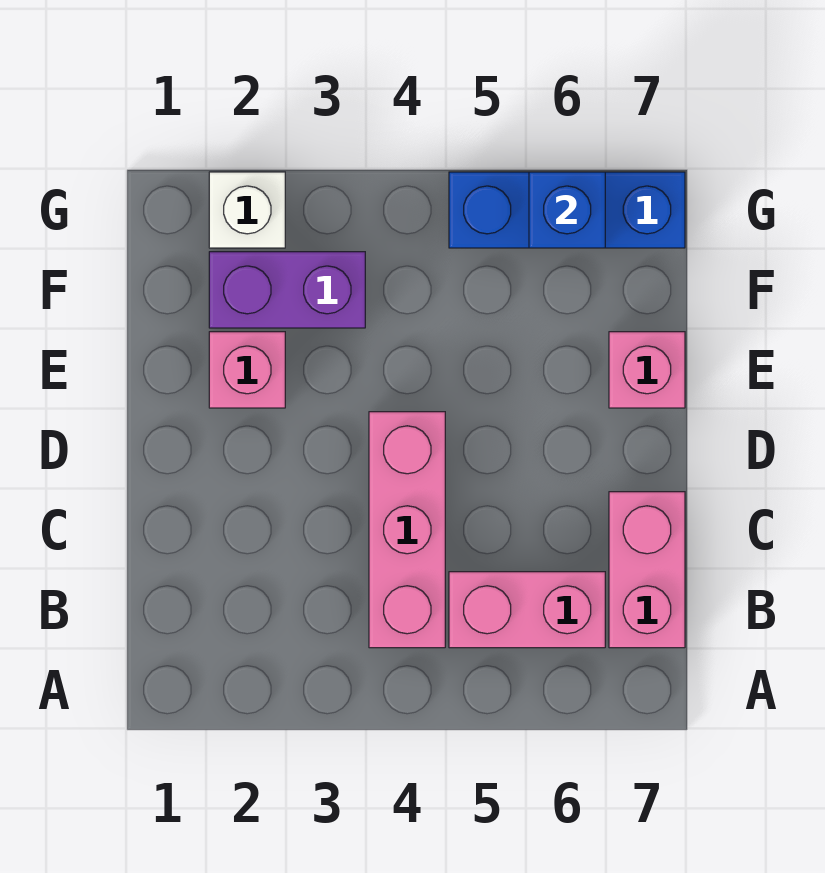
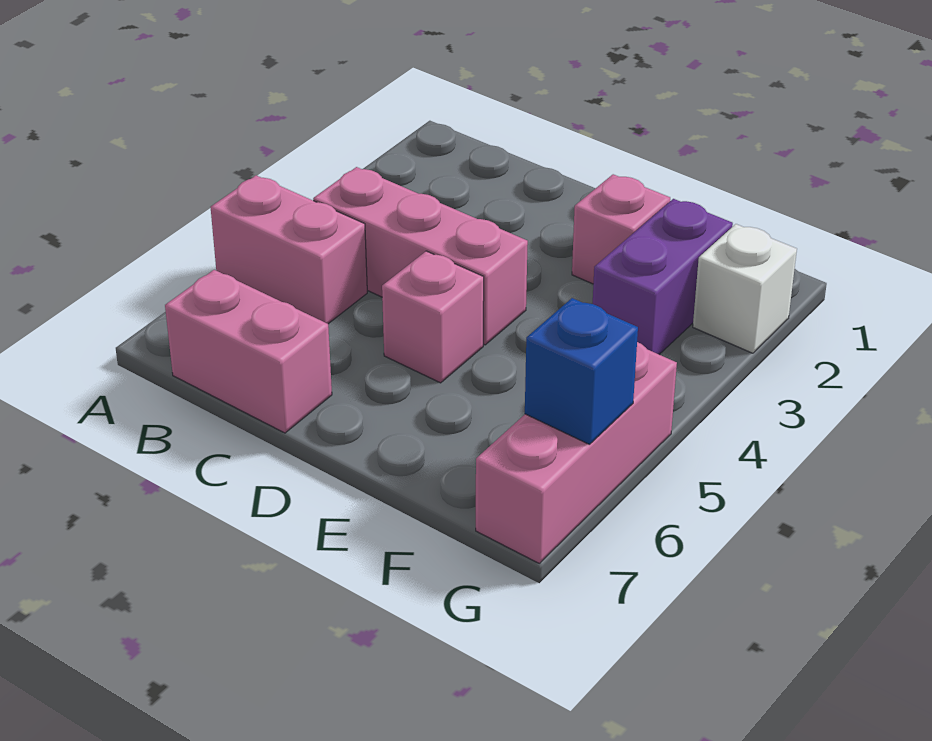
pink 1x2 brick [449,572,605,648] -> pink 1x2 brick turned to [211,175,367,324]
pink 1x1 brick [609,332,685,408] -> pink 1x1 brick moved to [382,251,484,383]
blue 1x3 brick [449,172,685,248] -> pink 1x3 brick [476,342,677,563]

